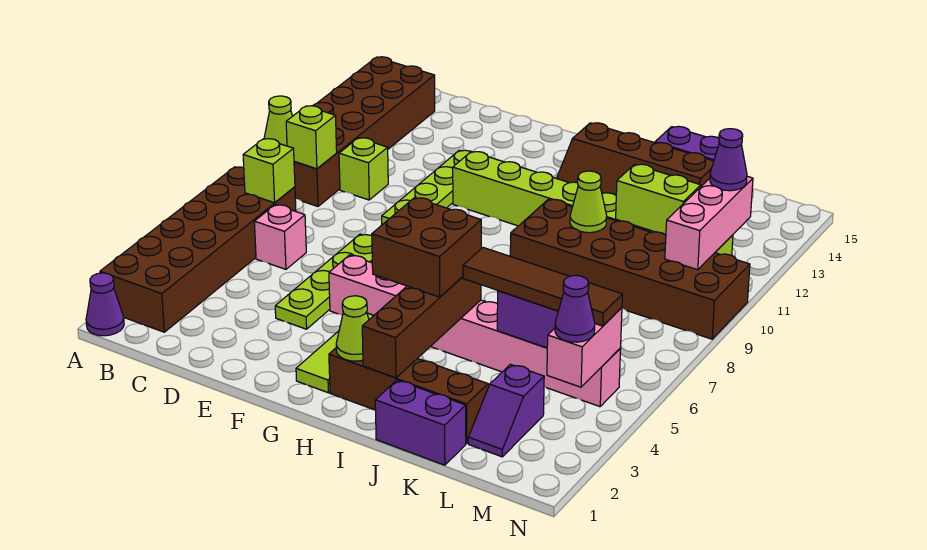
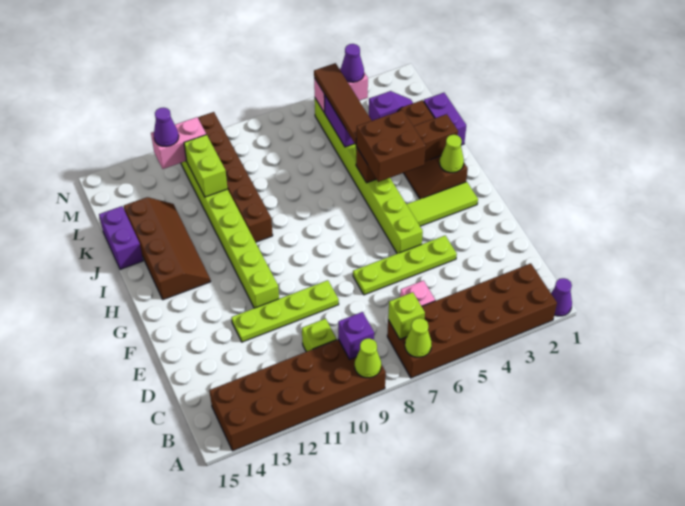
lime 1x1 brick [286,106,337,169] -> purple 1x1 brick [338,312,374,359]
pink 1x8 brick [329,255,621,407] -> lime 1x8 brick [315,99,423,254]
brown 2x6 brick [510,199,750,339] -> brown 1x6 brick [198,112,273,242]
lime 1x1 cone [570,171,607,233] -> lime 1x1 cone moved to [405,318,432,357]
pink 1x3 brick [665,176,753,270] -> pink 1x2 brick [151,117,206,169]

